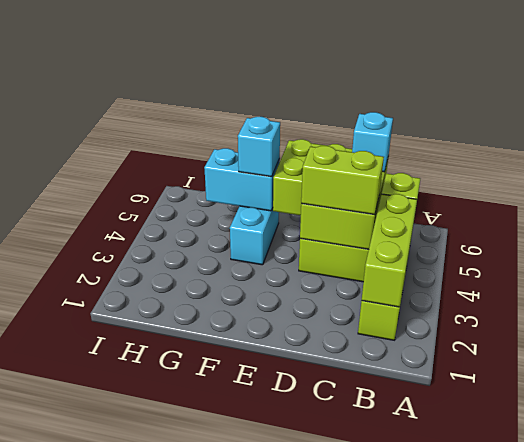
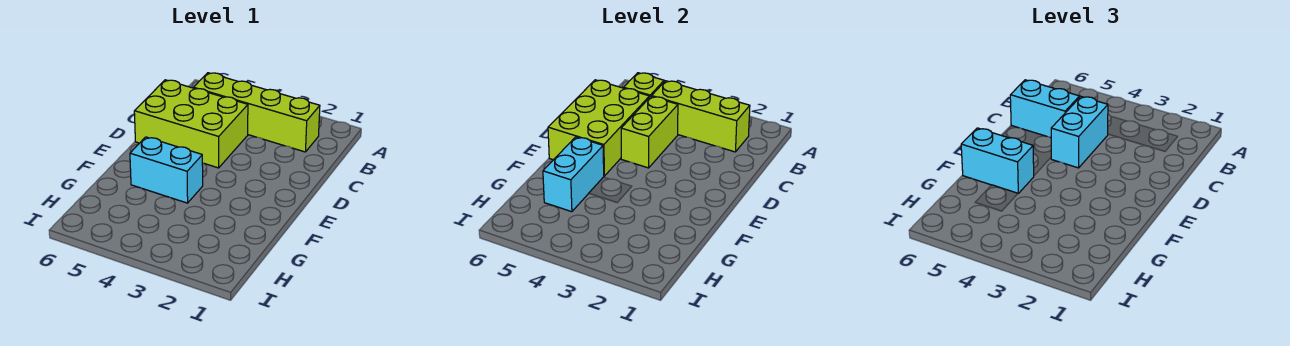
lime 1x2 brick [301,146,384,215] -> cyan 1x2 brick [1051,97,1108,168]
cyan 1x1 brick [352,112,393,172] -> cyan 1x2 brick [1010,80,1080,138]
cyan 1x1 brick [238,117,280,177] -> cyan 1x2 brick [961,128,1034,193]

